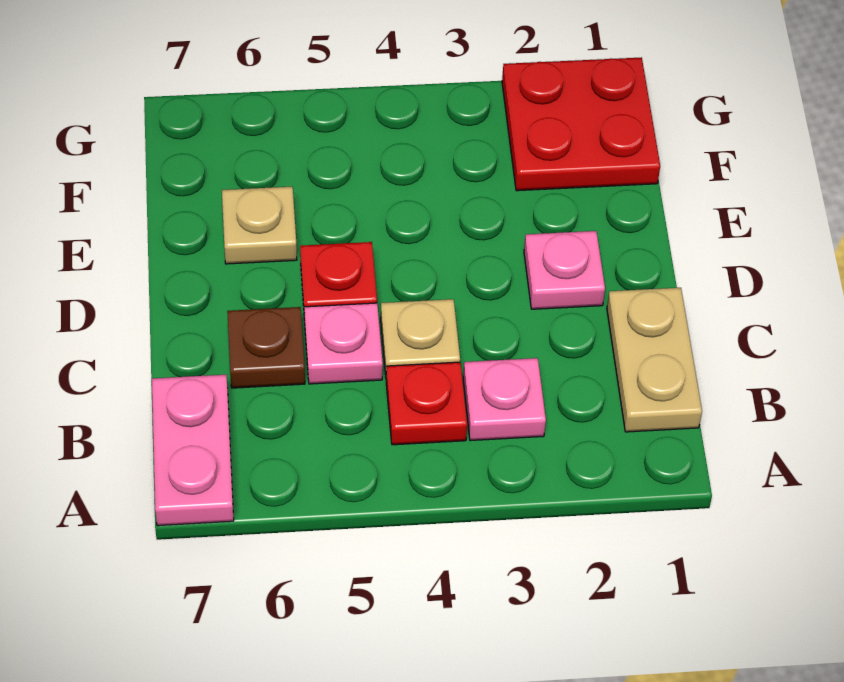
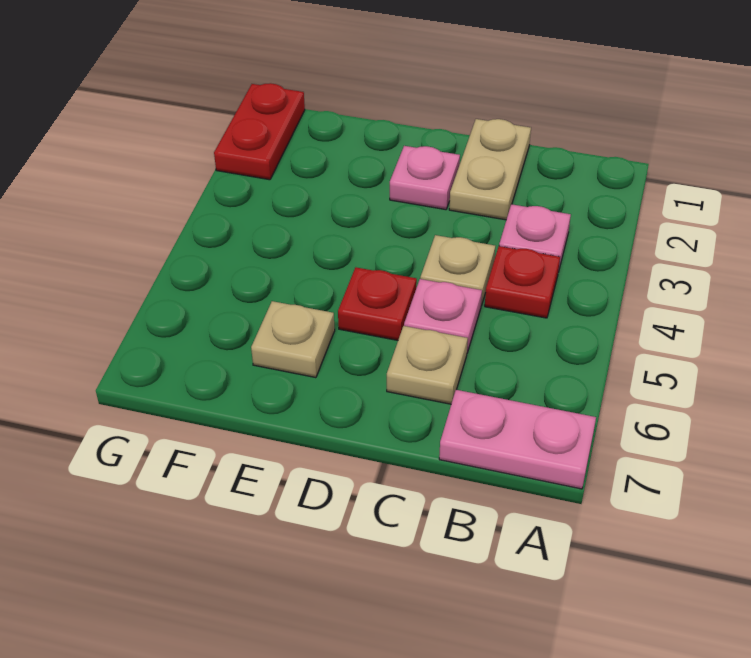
tan 1x2 plate [607,288,702,432] -> tan 1x2 plate turned to [449,119,531,220]
brown 1x1 plate [227,307,305,388] -> tan 1x1 plate [387,326,468,404]
red 2x2 plate [502,57,660,191] -> red 1x2 plate [214,83,305,180]

